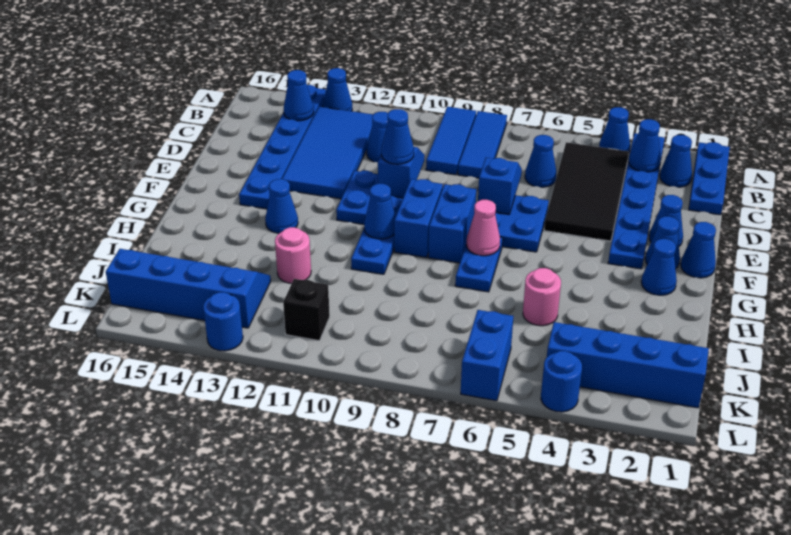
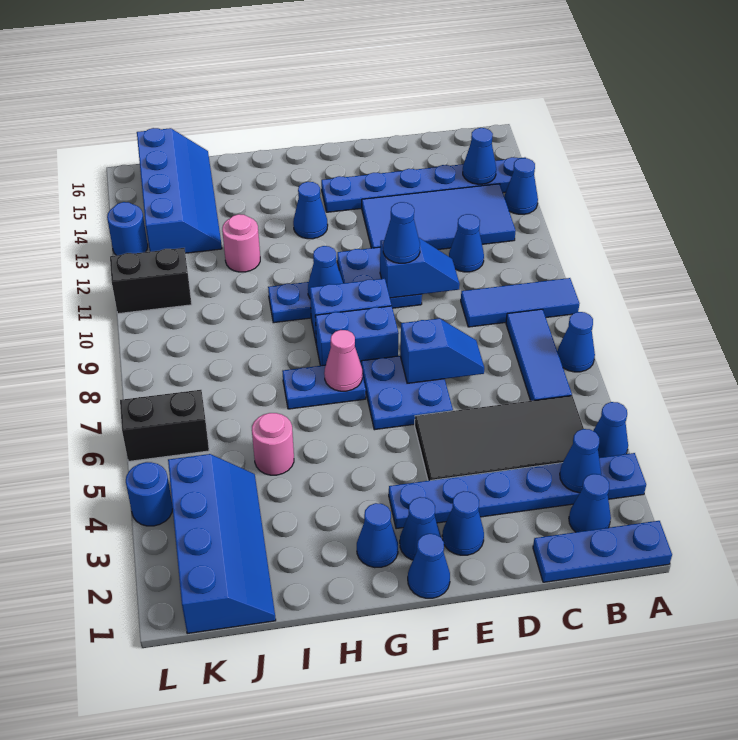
blue 1x3 tile [458,111,507,178] -> blue 1x3 tile turned to [506,309,572,401]
blue 1x1 cone [525,135,556,187] -> blue 1x1 cone moved to [557,312,595,372]
blue 1x2 brick [461,310,513,401] -> black 1x2 brick [120,390,209,461]
black 1x1 brick [283,279,330,341] -> black 1x2 brick [110,248,192,314]

